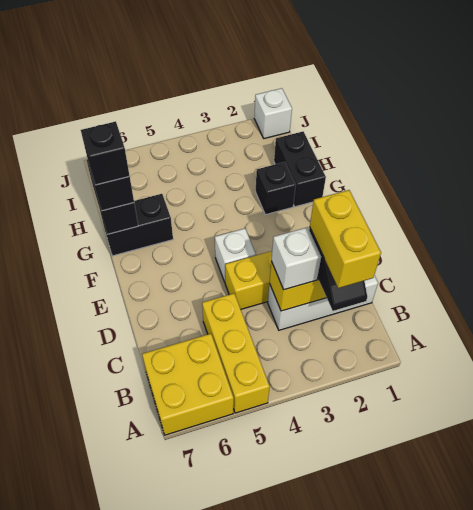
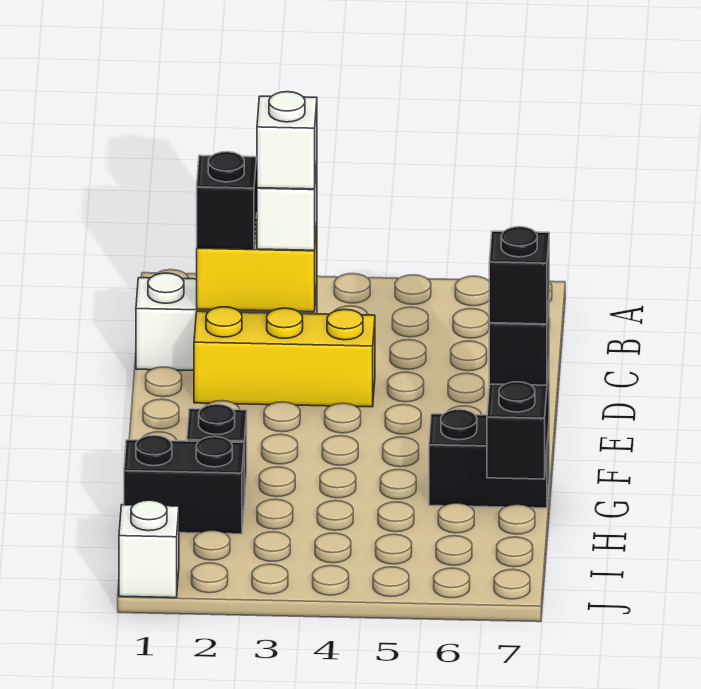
yellow 1x3 brick [202,293,270,413] -> none
yellow 2x2 brick [142,334,234,435] -> none
yellow 1x2 brick [310,190,381,288] -> none
white 1x1 brick [215,228,256,282] -> white 1x1 brick moved to [257,92,317,189]
black 1x2 brick [274,132,326,207] -> black 1x2 brick turned to [124,435,244,534]

